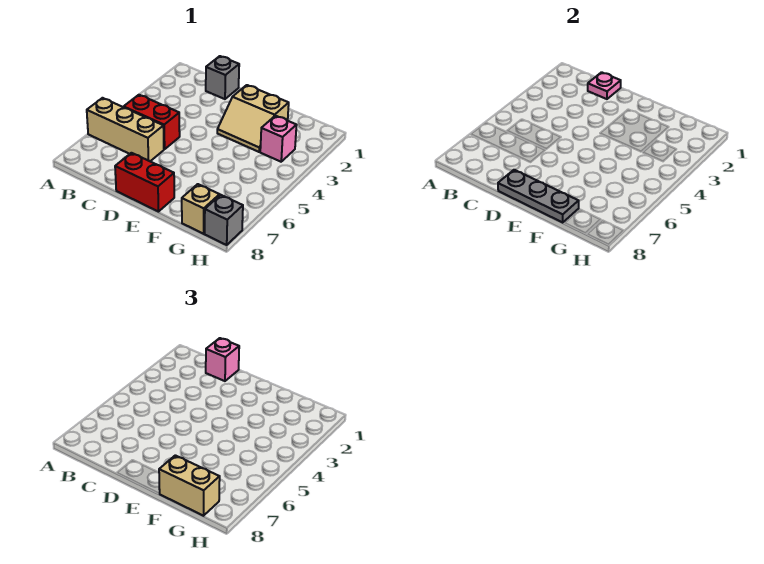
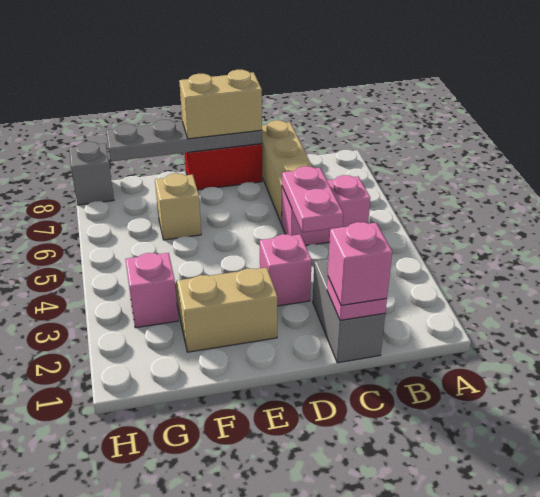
tan 1x3 brick [87,98,164,161] -> tan 1x3 brick turned to [262,120,312,224]
red 1x2 brick [124,95,180,149] -> pink 1x2 brick [282,175,370,246]
grey 1x1 brick [206,56,239,99] -> grey 1x2 brick [313,259,385,363]
none -> pink 1x2 plate [282,166,343,232]
none -> pink 1x1 brick [260,234,312,306]
grey 1x3 plate [498,170,579,222] -> grey 1x4 plate [106,120,262,161]
tan 1x2 brick [159,455,220,516] -> tan 1x2 brick moved to [179,70,262,139]
tan 1x1 brick [182,184,220,234] -> tan 1x1 brick moved to [155,173,201,240]

